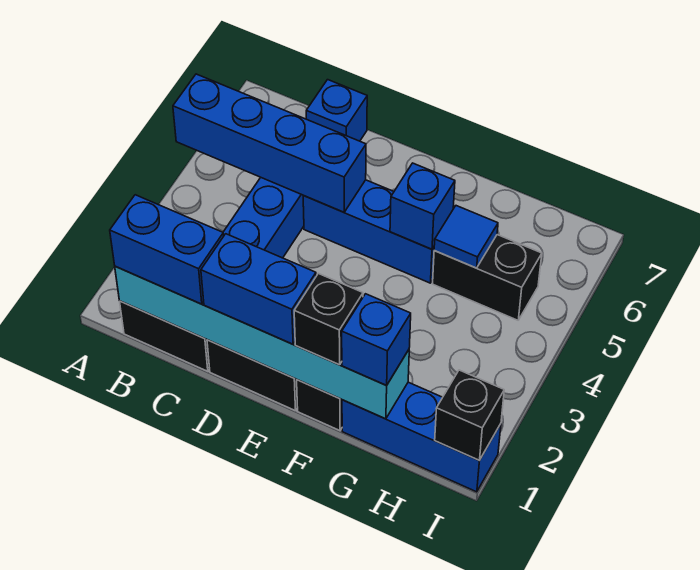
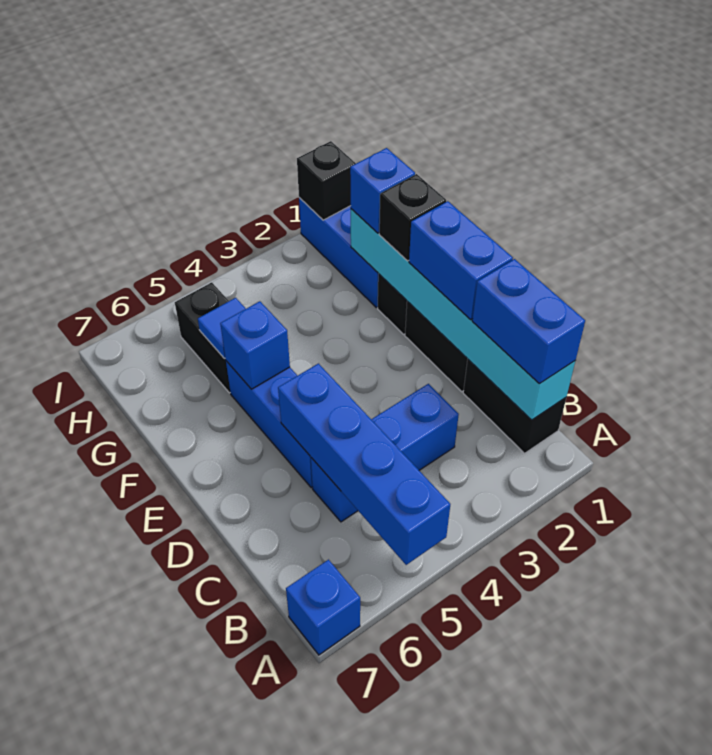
blue 1x1 brick [306,80,367,141] -> blue 1x1 brick moved to [286,560,360,655]

